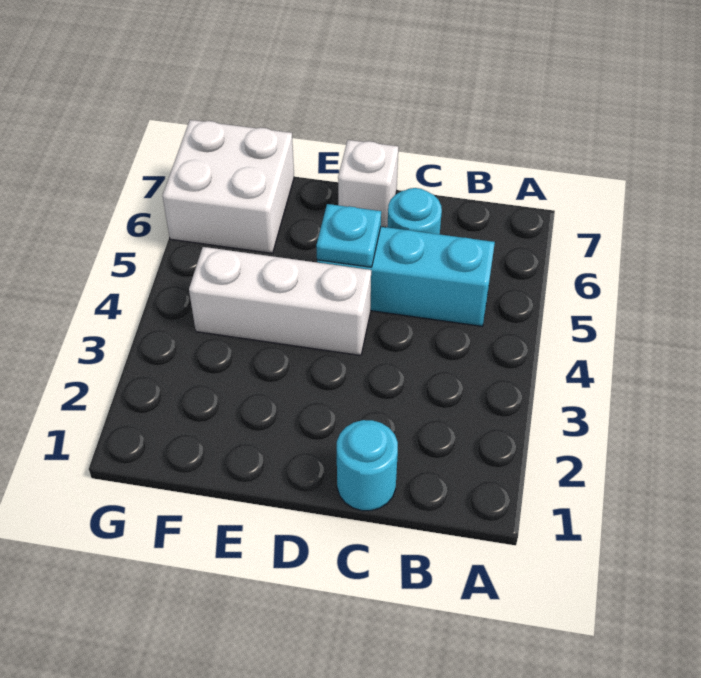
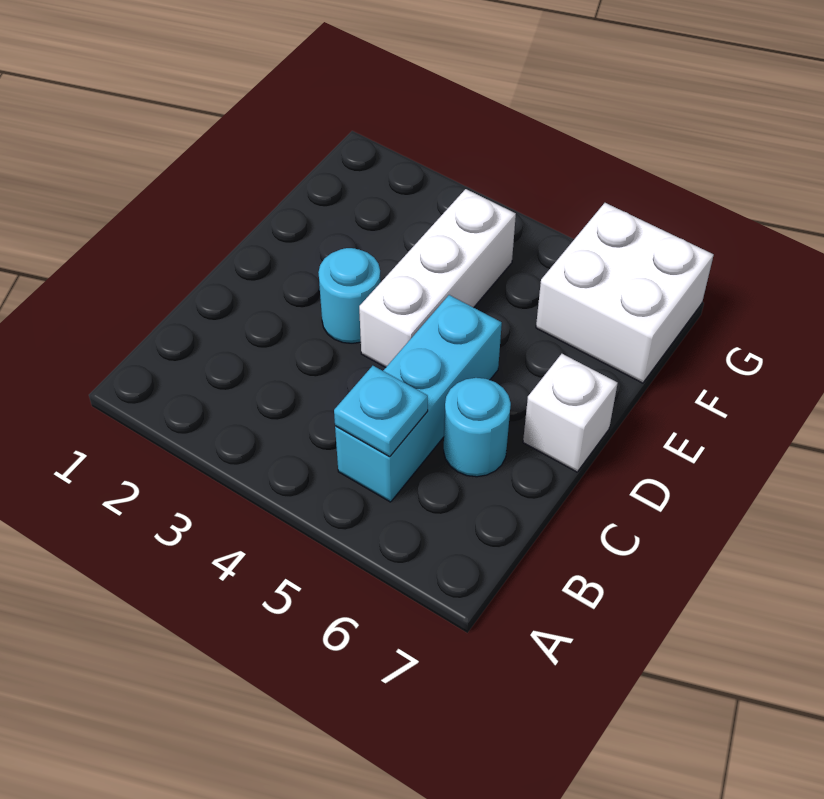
cyan 1x1 round brick [337,420,398,511] -> cyan 1x1 round brick moved to [318,248,381,343]
cyan 1x1 plate [316,204,381,267] -> cyan 1x1 plate moved to [334,366,428,457]

